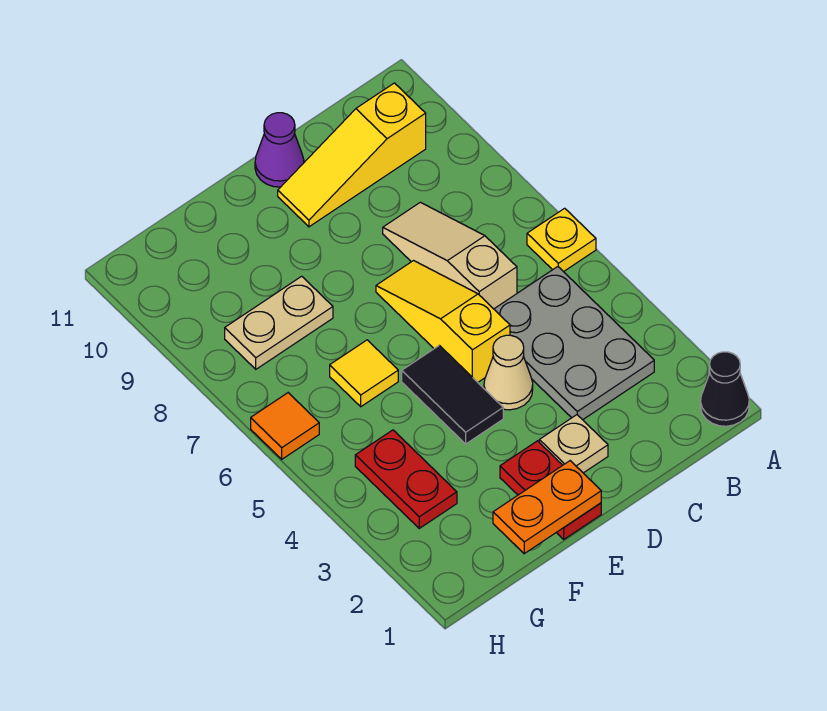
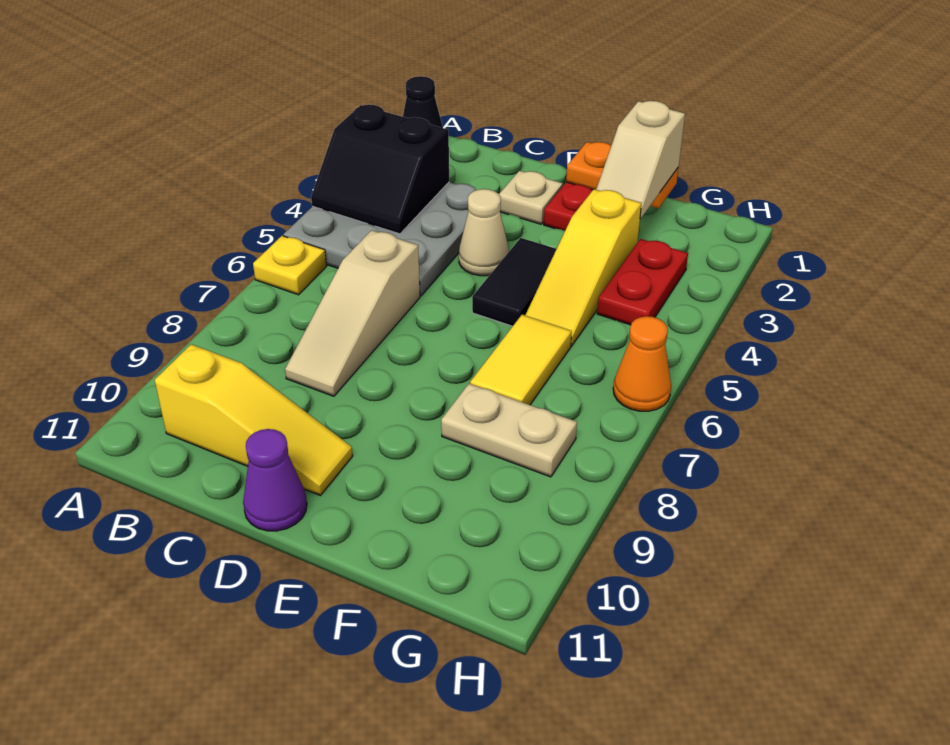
none -> black 2x2 slope [311,105,449,234]
grey 2x3 plate [494,267,654,420] -> grey 3x3 plate [283,182,476,296]
yellow 1x3 slope [376,261,510,382] -> yellow 1x3 slope moved to [525,189,641,346]
none -> tan 1x2 slope [596,101,685,219]
yellow 1x1 tile [330,340,398,407] -> yellow 1x2 tile [470,315,572,405]
orange 1x1 tile [251,393,319,459] -> orange 1x1 cone [613,316,671,411]

